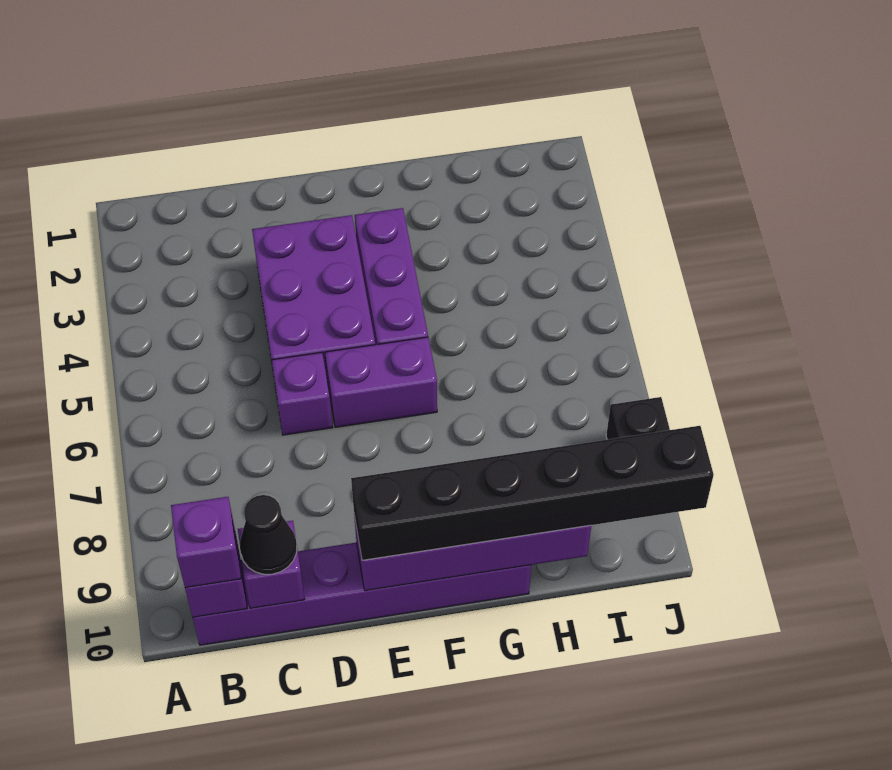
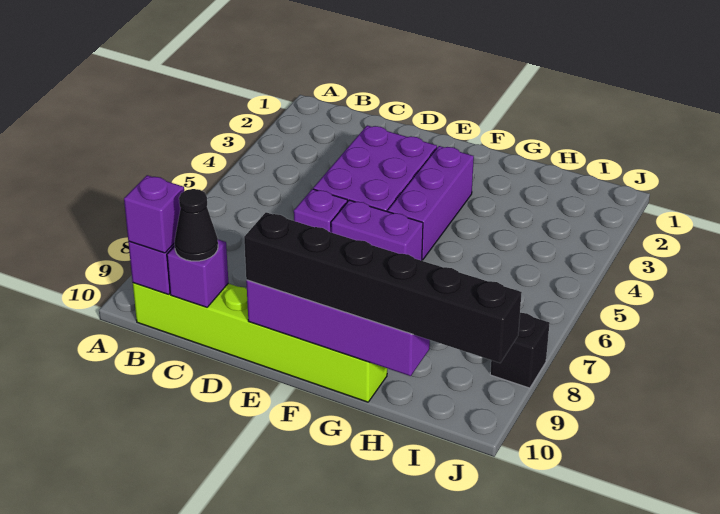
purple 1x6 brick [193,543,531,645] -> lime 1x6 brick [133,283,387,402]

